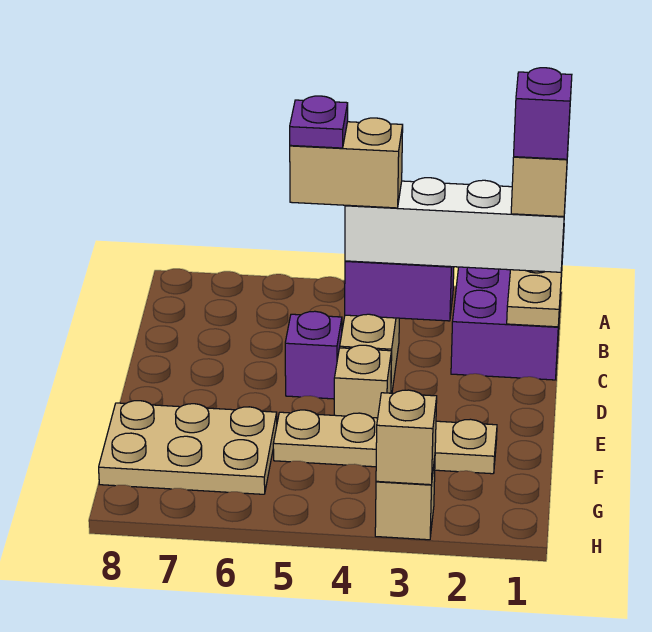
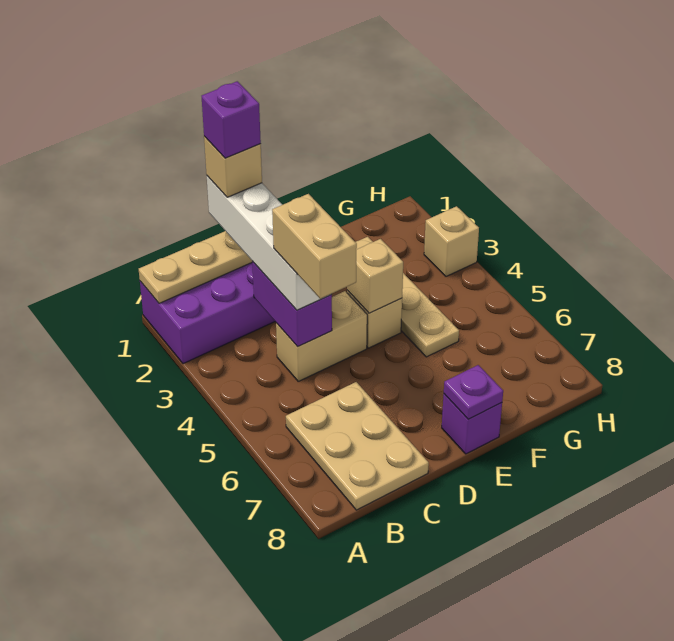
purple 1x1 plate [290,96,348,148] -> purple 1x1 plate moved to [444,365,503,419]
purple 1x1 brick [285,311,342,399] -> purple 1x1 brick moved to [442,394,502,454]
tan 2x3 plate [99,401,277,494] -> tan 2x3 plate moved to [286,382,429,510]
tan 1x1 brick [376,390,437,485] -> tan 1x1 brick moved to [347,239,403,313]

